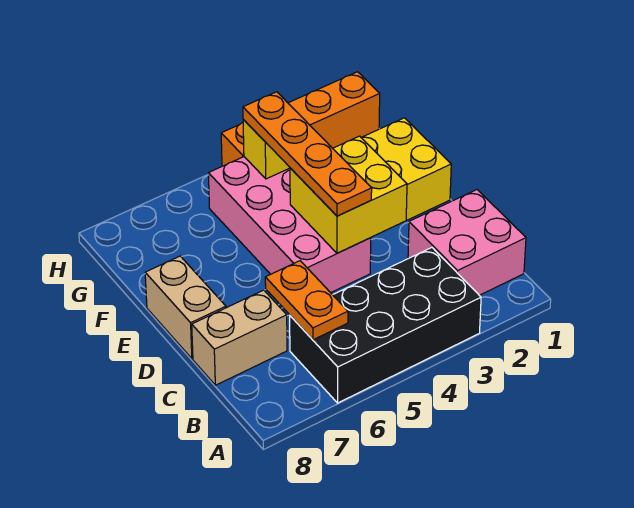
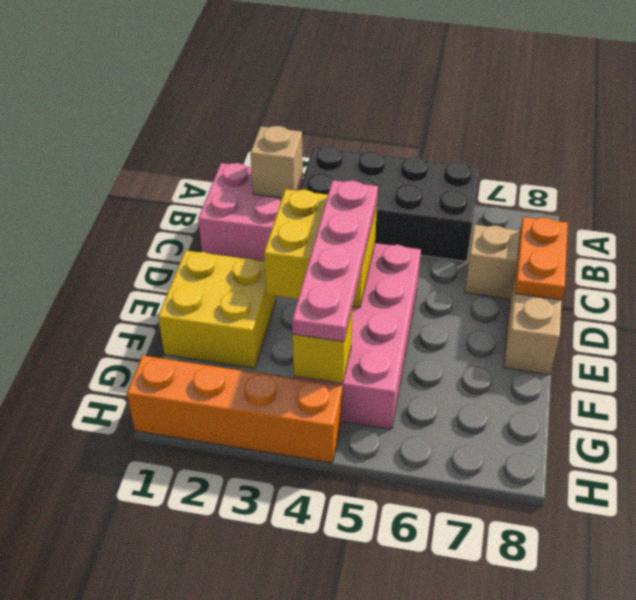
none -> tan 1x1 brick [250,126,303,198]
orange 1x2 plate [265,261,348,340] -> orange 1x2 plate moved to [515,217,568,300]
orange 1x4 plate [243,92,372,216] -> pink 1x4 plate [292,180,378,342]

